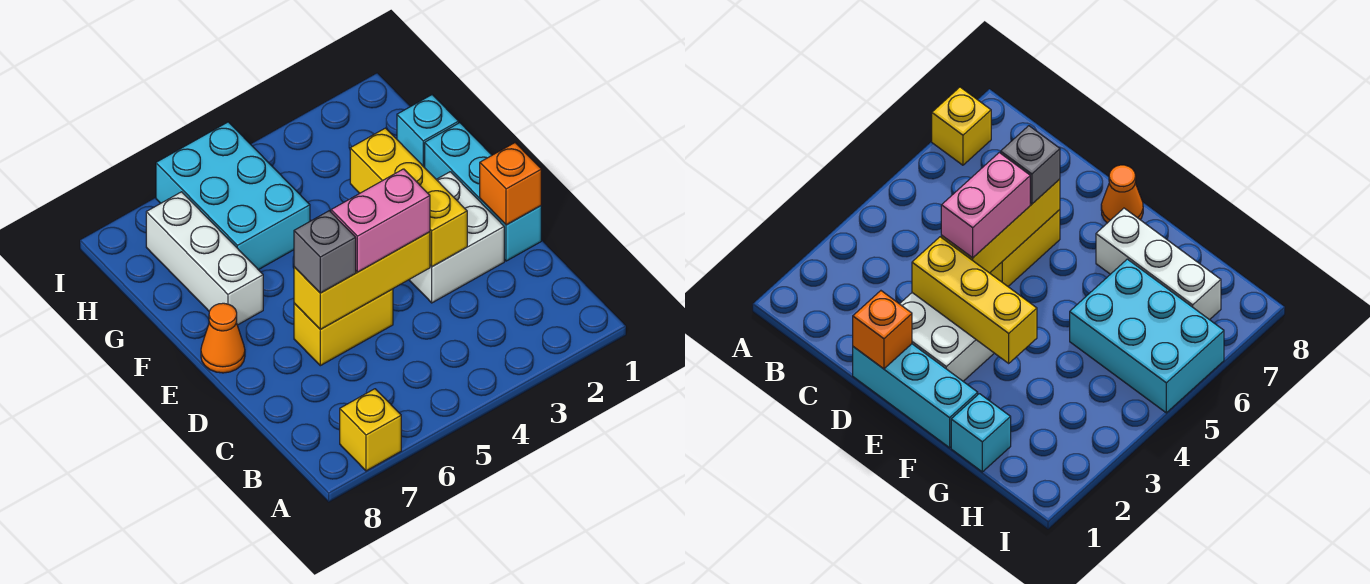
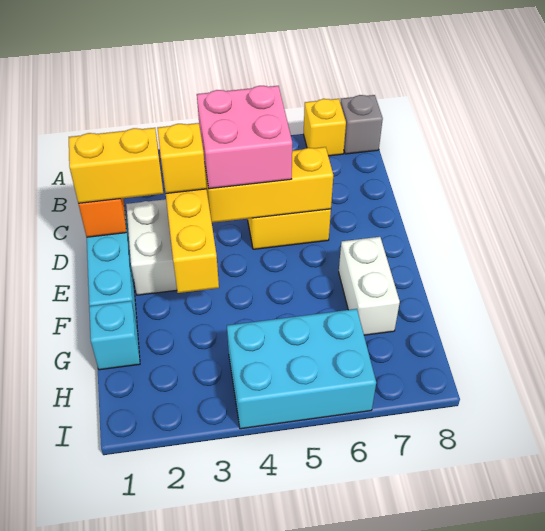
none -> yellow 1x2 brick [69,128,163,203]
none -> yellow 1x1 brick [157,123,207,193]
pink 1x2 brick [331,169,430,272] -> pink 2x2 brick [197,86,292,189]
grey 1x1 brick [294,211,356,293] -> grey 1x1 brick moved to [340,95,383,154]
orange 1x1 cone [201,303,245,373] -> none
white 1x3 brick [146,192,263,325] -> white 1x2 brick [339,237,400,335]
cyan 2x3 brick [156,122,310,270] -> cyan 2x3 brick turned to [227,309,376,429]

